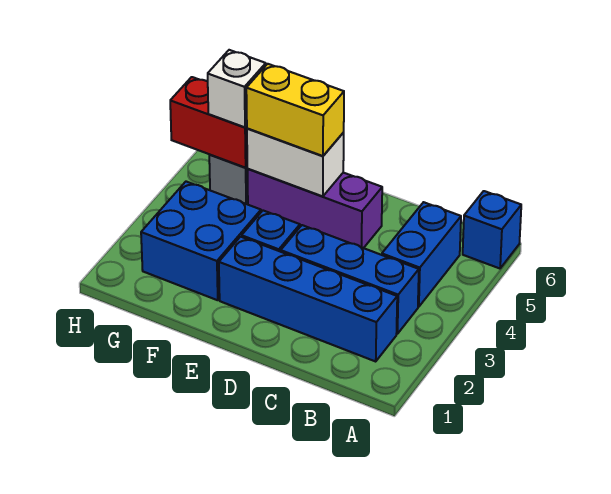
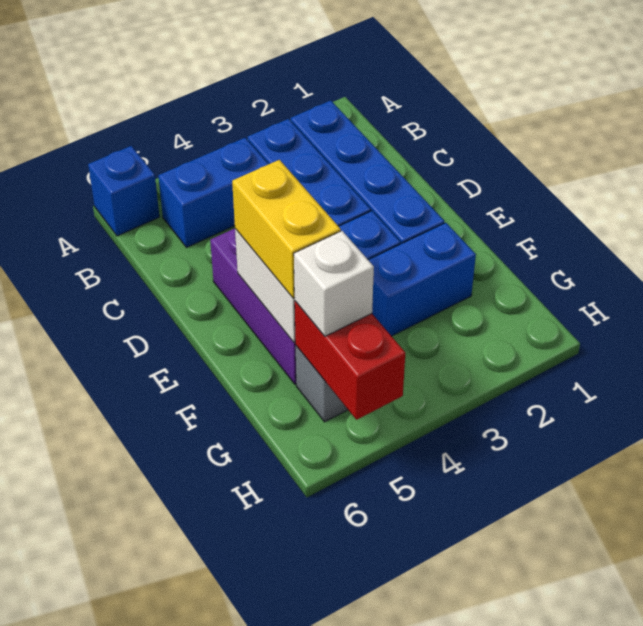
blue 2x2 brick [141,182,261,300] -> blue 1x2 brick [369,223,476,336]

